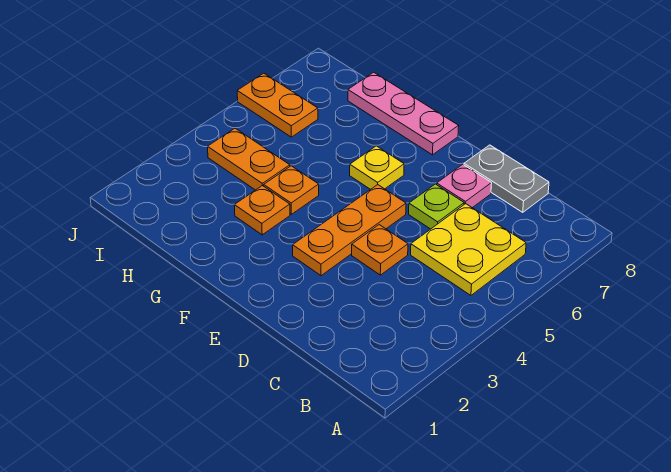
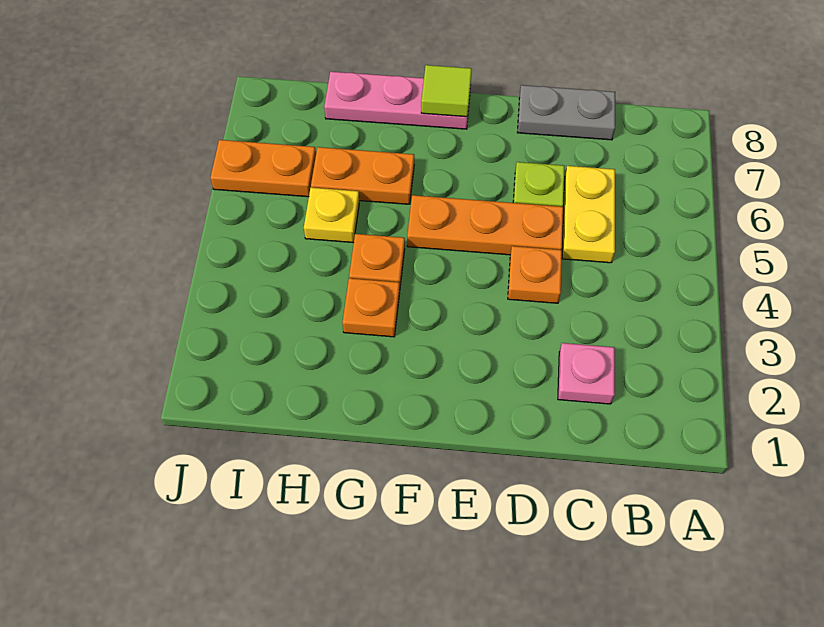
yellow 2x2 plate [411,204,526,295] -> yellow 1x2 plate [562,166,615,263]
pink 1x1 plate [437,164,492,208] -> pink 1x1 plate moved to [558,343,615,404]
orange 1x3 plate [293,185,406,276] -> orange 1x3 plate turned to [407,195,563,255]
yellow 1x1 plate [350,146,404,189] -> yellow 1x1 plate moved to [304,188,359,243]
none -> lime 1x1 tile [421,65,472,117]
orange 1x2 plate [208,128,290,190] -> orange 1x2 plate moved to [311,147,414,204]

